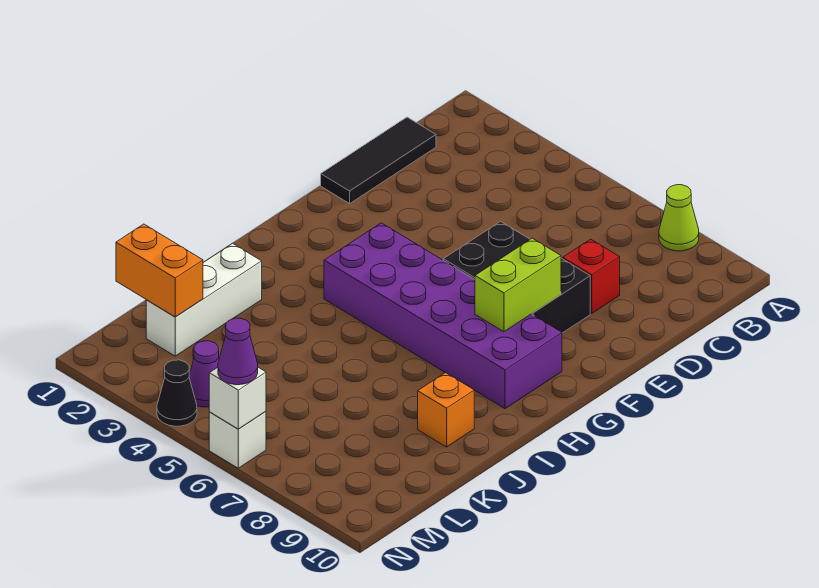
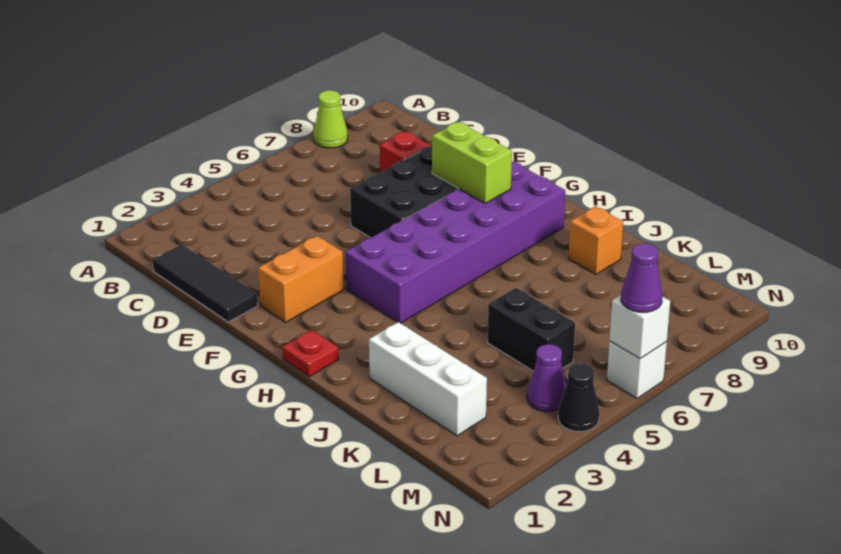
none -> red 1x1 plate [282,330,339,377]
none -> black 1x2 brick [488,288,575,371]
orange 1x2 brick [116,224,203,317] -> orange 1x2 brick moved to [258,236,344,322]

